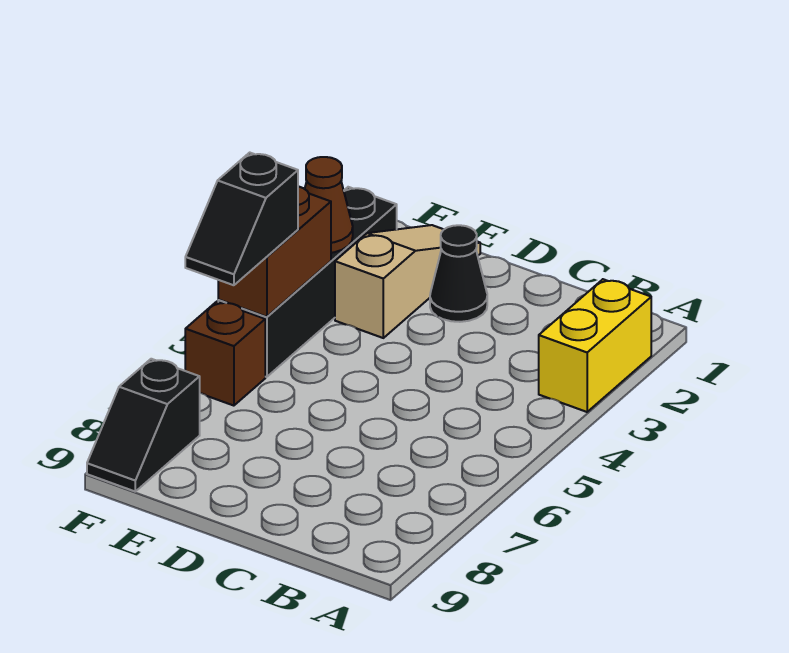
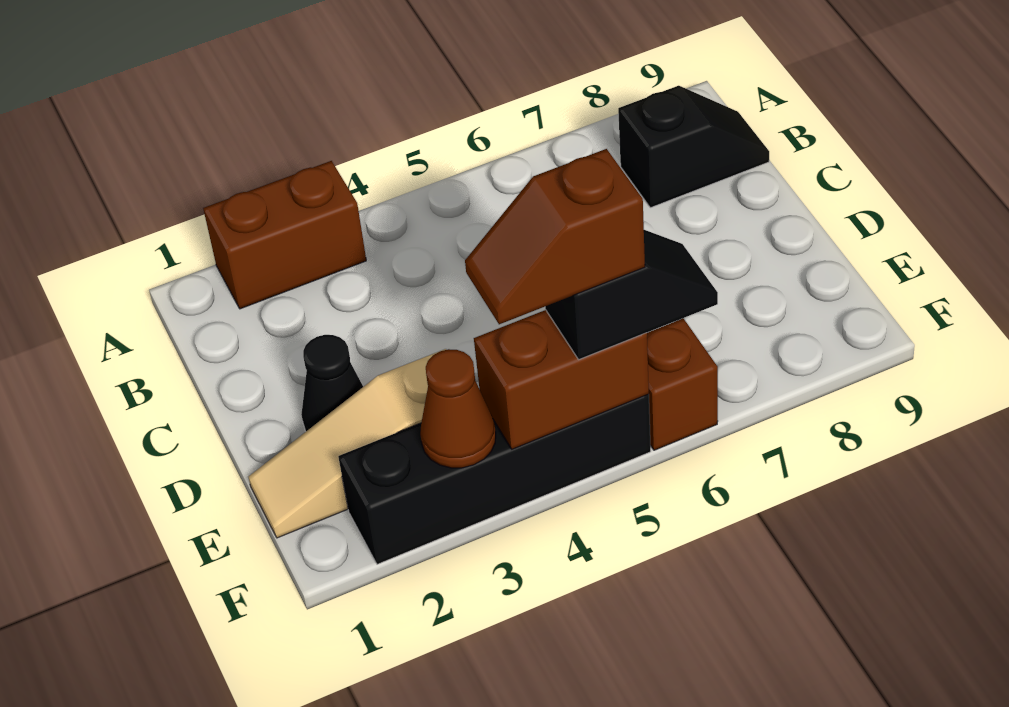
yellow 1x2 brick [539,279,651,412] -> brown 1x2 brick [203,161,366,309]
none -> brown 1x2 slope [465,149,645,324]
black 1x2 slope [87,359,200,491] -> black 1x2 slope moved to [618,86,769,208]

